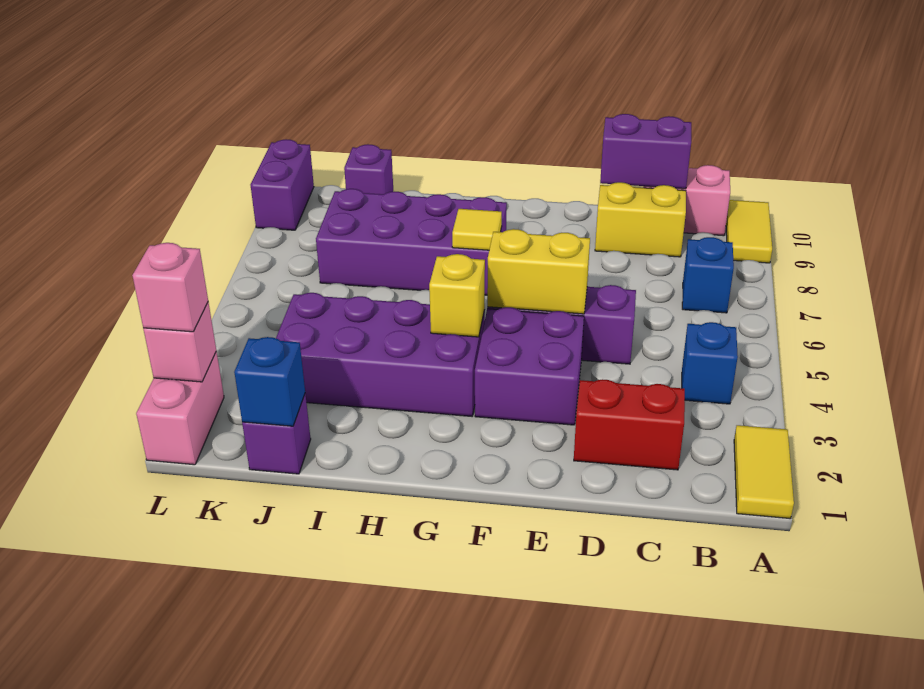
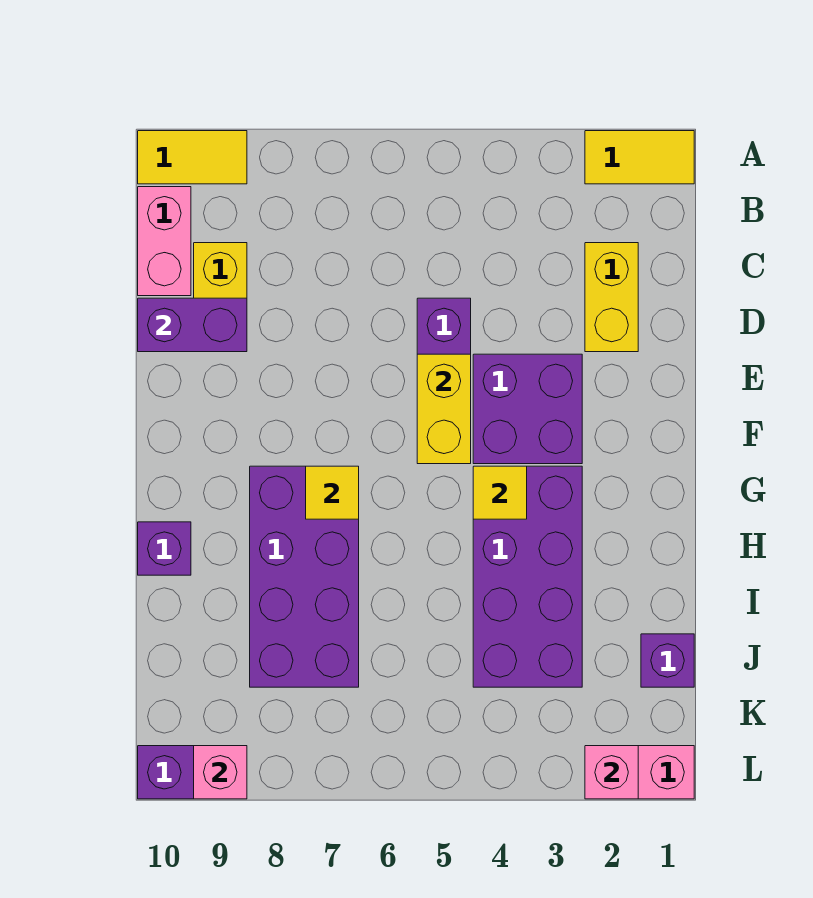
blue 1x1 brick [682,322,738,404] -> none
blue 1x1 brick [682,237,734,313] -> none
red 1x2 brick [574,379,685,470] -> yellow 1x2 brick [585,243,638,352]
purple 1x2 brick [600,114,691,189] -> purple 1x2 brick turned to [138,298,247,352]
yellow 1x1 brick [429,254,485,337] -> yellow 1x1 tile [473,466,527,519]
blue 1x1 brick [234,337,305,426] -> none
purple 1x1 brick [344,144,393,194] -> purple 1x1 brick moved to [138,522,191,575]
pink 1x1 brick [132,243,208,332] -> pink 1x1 brick moved to [194,746,247,799]

